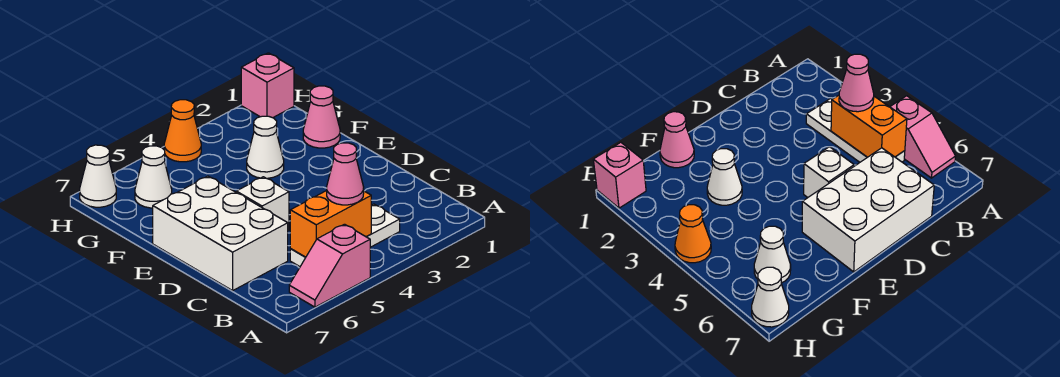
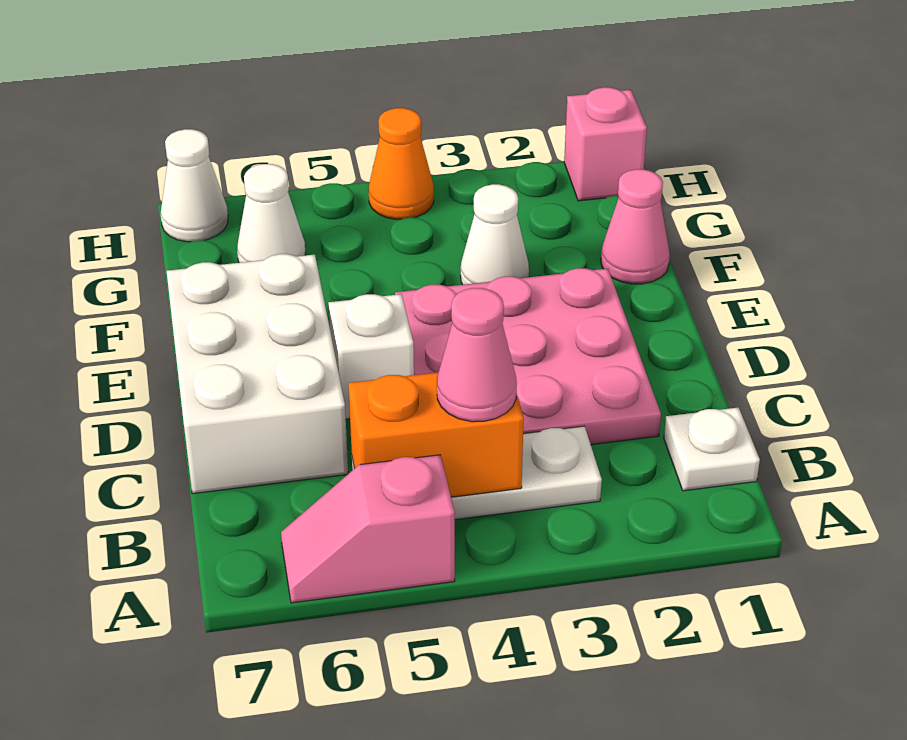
none -> white 1x1 plate [664,407,760,491]
none -> pink 3x3 plate [395,268,661,445]

